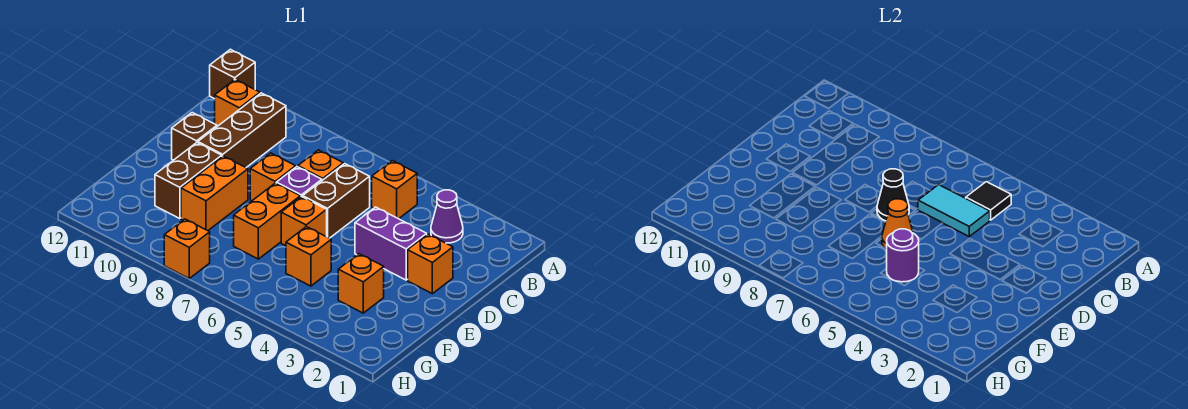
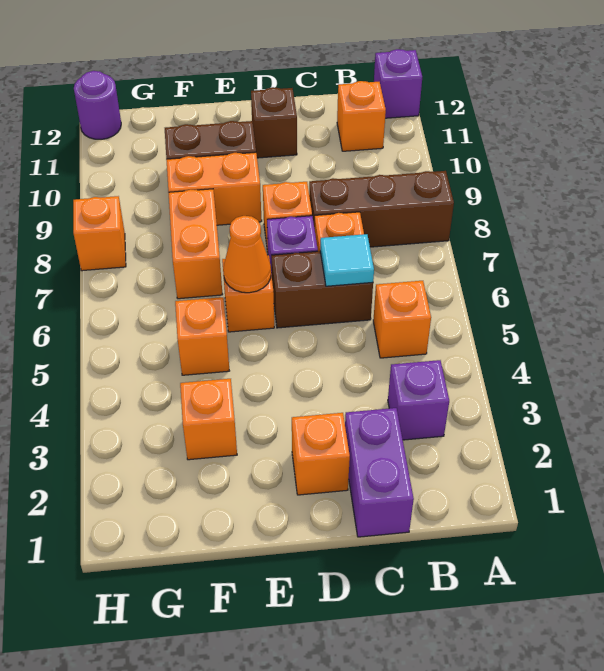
brown 1x1 brick [210,49,255,99] -> purple 1x1 brick [374,49,422,118]
purple 1x1 cone [431,190,463,243] -> purple 1x1 brick [388,360,449,440]
black 1x1 tile [966,182,1011,220] -> none
brown 1x3 brick [198,93,286,167] -> brown 1x3 brick moved to [309,171,454,247]
cyan 1x2 tile [918,185,990,236] -> cyan 1x1 tile [320,234,374,286]
purple 1x2 brick [355,207,427,280] -> purple 1x2 brick moved to [345,408,414,537]
black 1x1 cone [877,169,909,221] -> none
orange 1x2 brick [234,183,300,259] -> orange 1x2 brick turned to [168,189,223,299]
purple 1x1 round brick [887,229,919,282] -> purple 1x1 round brick moved to [74,71,121,139]

